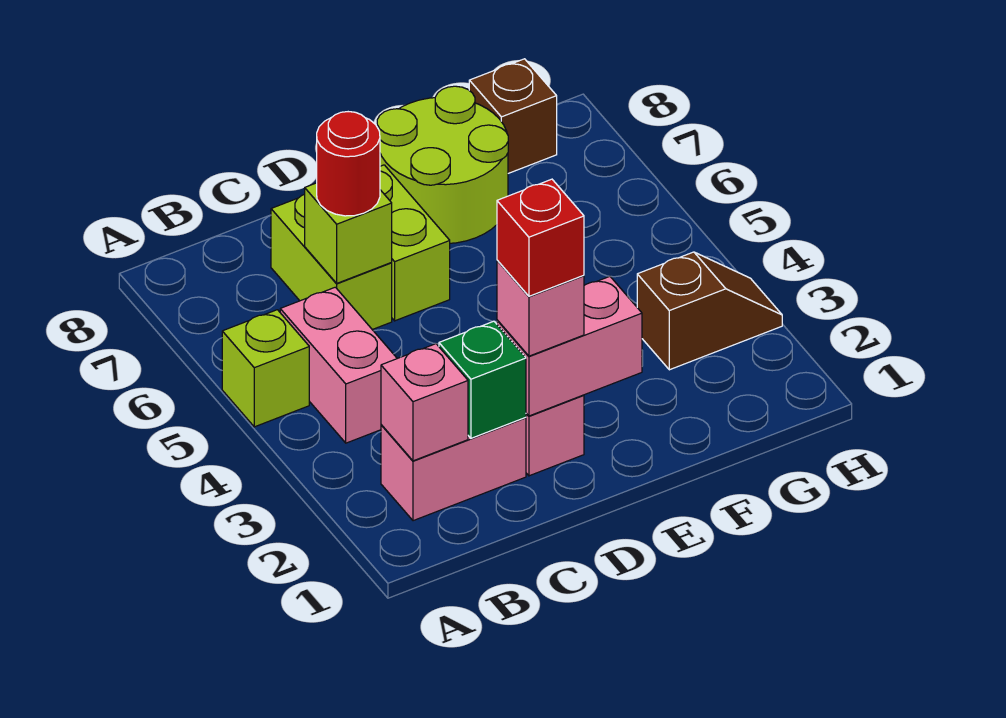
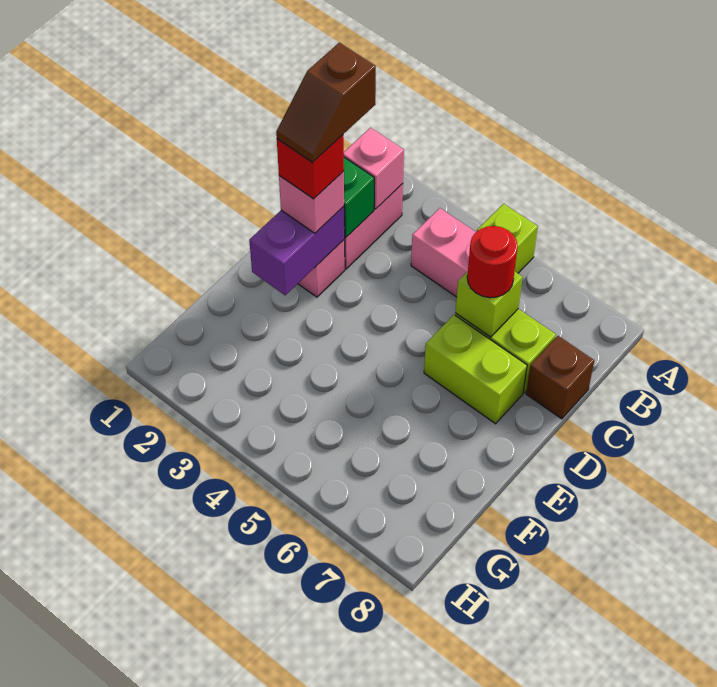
pink 1x2 brick [497,276,642,416] -> purple 1x2 brick [249,206,345,295]
lime 2x2 round brick [377,86,508,243] -> none
brown 1x2 slope [637,252,782,370] -> brown 1x2 slope moved to [276,43,376,163]
brown 1x1 brick [469,59,557,173] -> brown 1x1 brick moved to [526,336,594,419]

